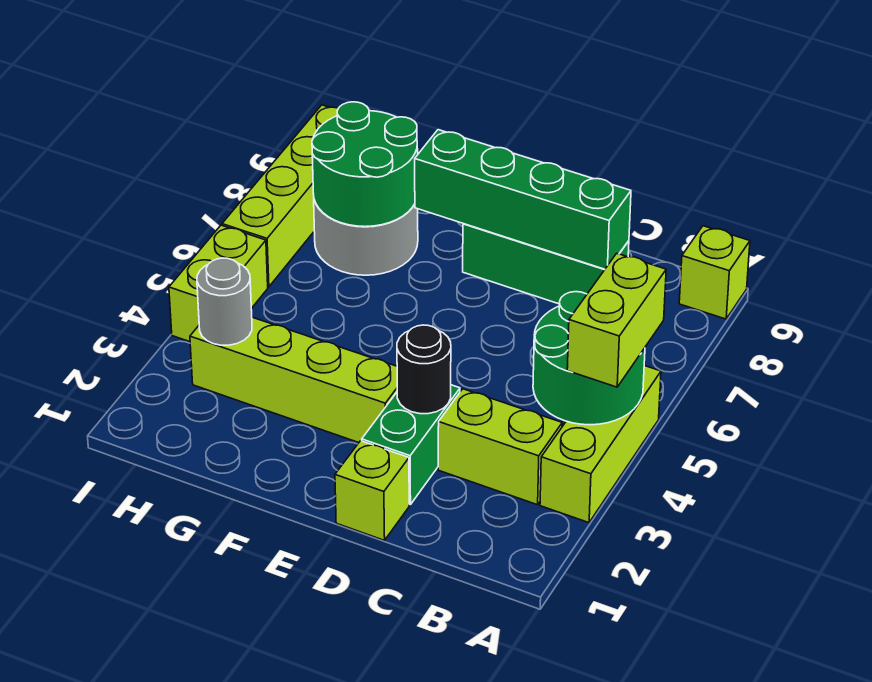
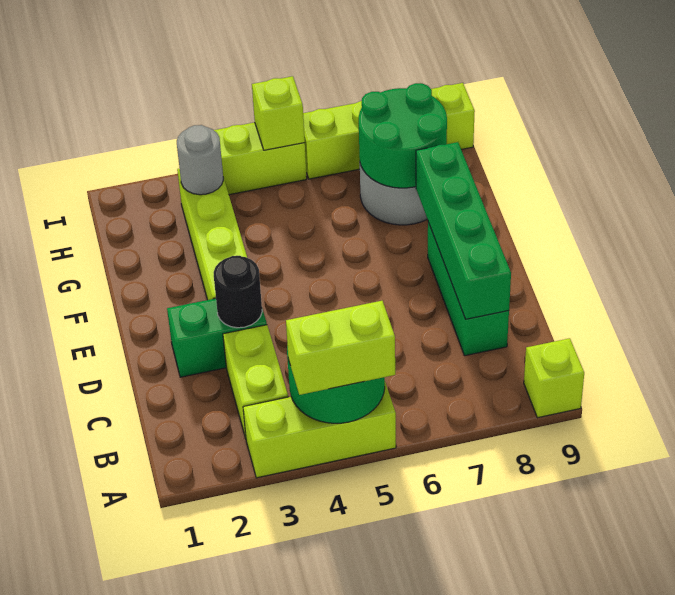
lime 1x1 brick [335,441,409,540] -> lime 1x1 brick moved to [252,76,305,150]

